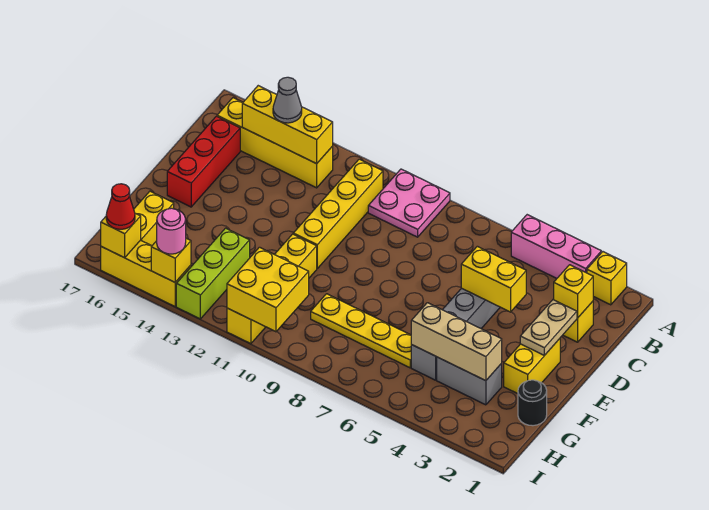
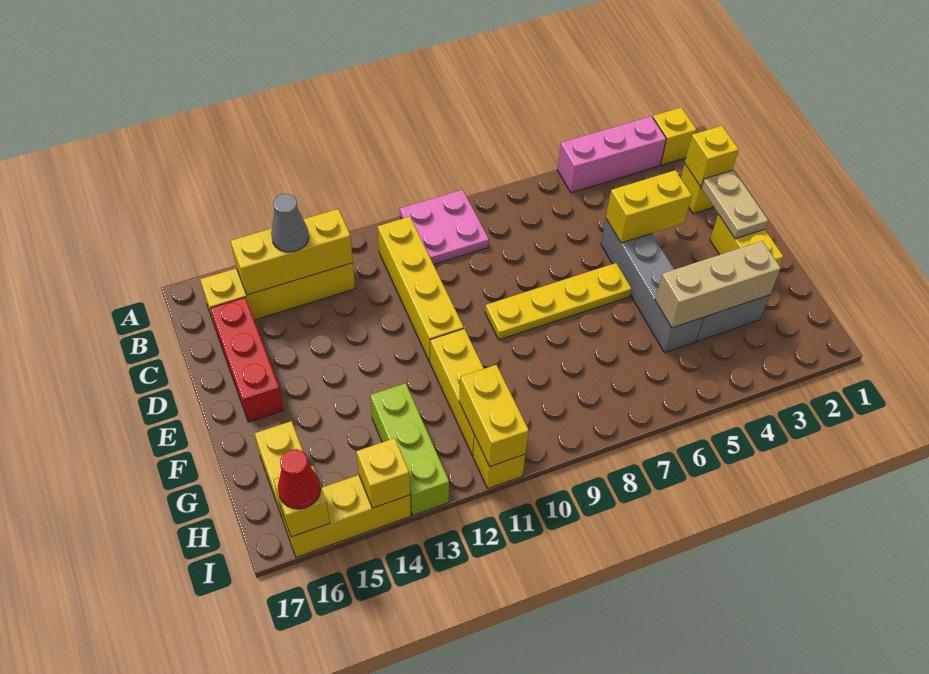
black 1x1 round brick [518,380,547,426] -> none
yellow 1x4 plate [311,294,412,368] -> yellow 1x4 plate moved to [485,263,632,340]
yellow 2x2 brick [227,247,309,332] -> yellow 1x2 brick [459,365,529,467]
pink 1x1 round brick [157,208,186,254] -> none

